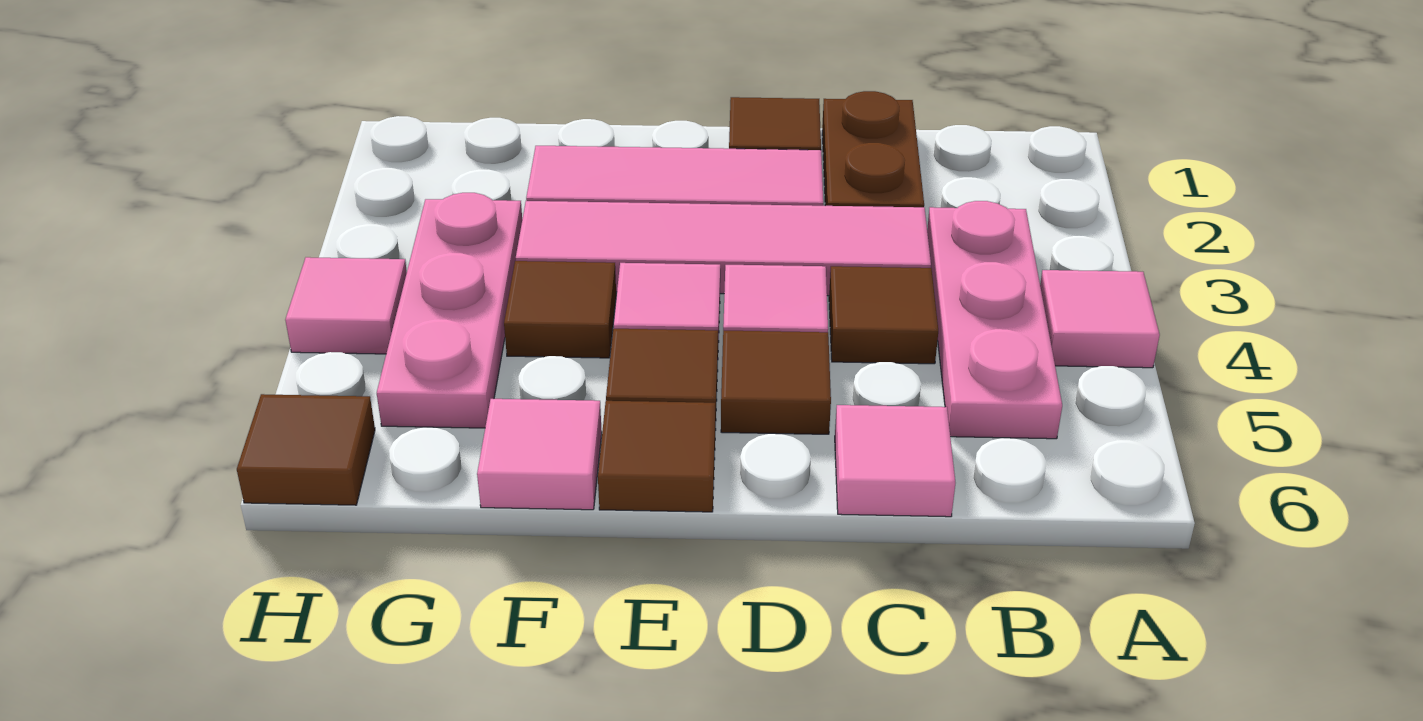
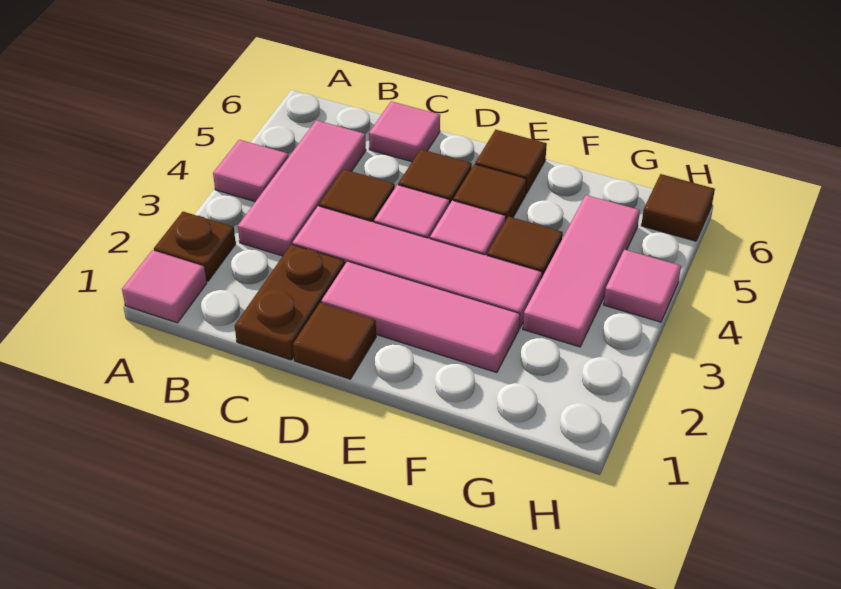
none -> brown 1x1 plate [154,212,236,281]
pink 1x3 plate [927,201,1062,439] -> pink 1x3 tile [238,120,366,256]
pink 1x1 tile [477,399,602,510] -> pink 1x1 tile moved to [122,250,207,323]
pink 1x3 plate [377,193,522,428] -> pink 1x3 tile [523,195,640,347]

